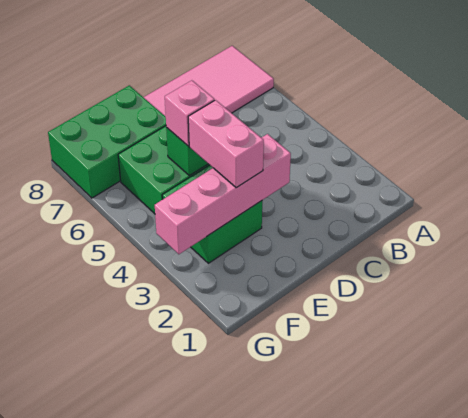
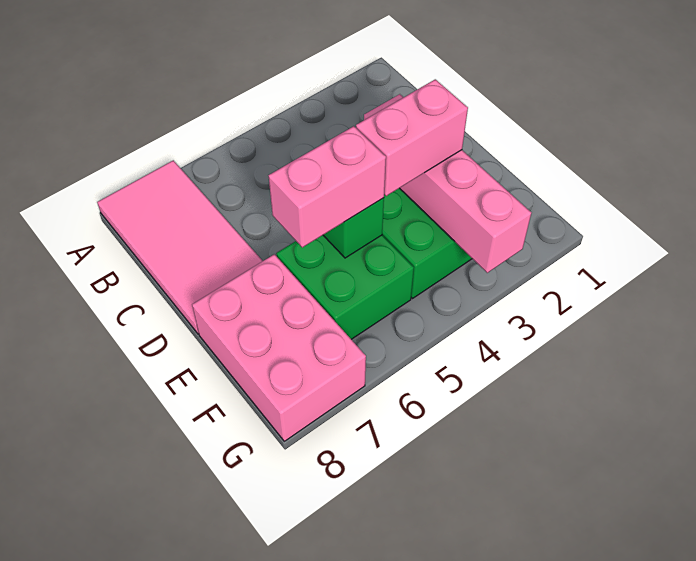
pink 1x1 brick [165,80,215,146] -> pink 1x2 brick [269,126,386,247]
green 2x3 brick [48,85,166,198] -> pink 2x3 brick [192,254,366,441]

